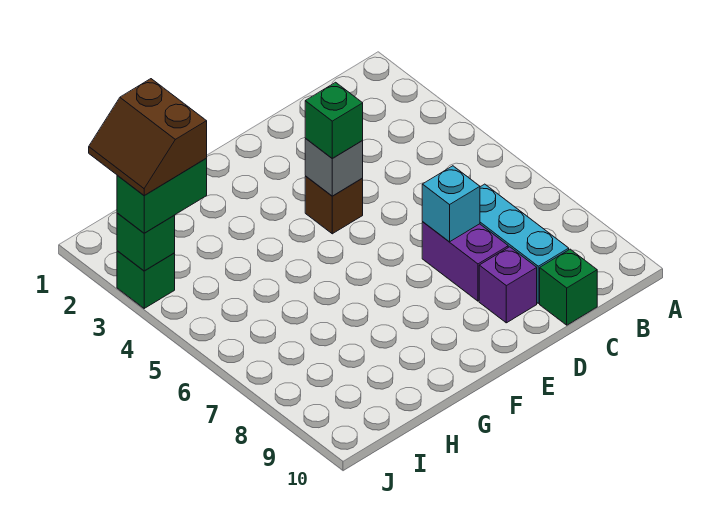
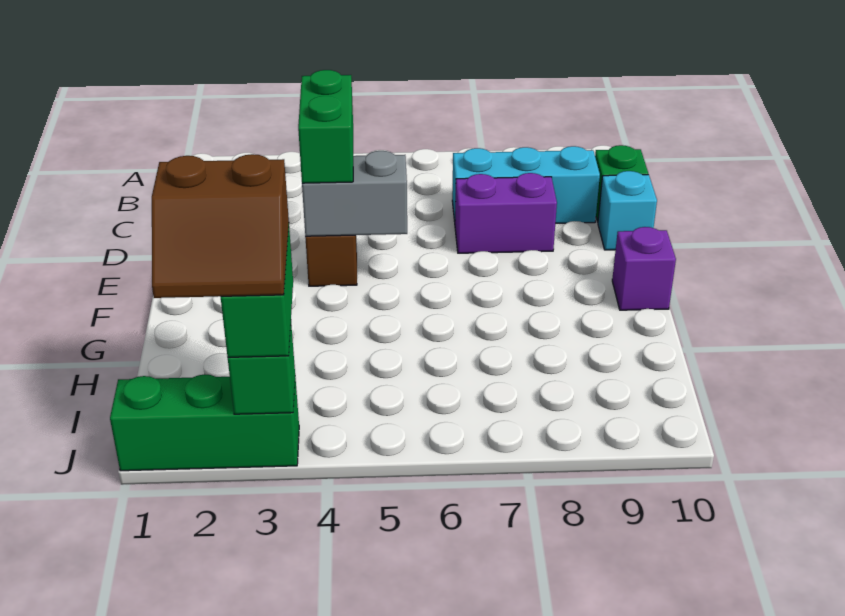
cyan 1x1 brick [422,166,480,242] -> cyan 1x1 brick moved to [598,171,657,250]
purple 1x1 brick [479,247,537,323] -> purple 1x1 brick moved to [612,227,676,310]
grey 1x1 brick [305,139,363,196] -> grey 1x2 brick [302,151,407,236]
green 1x1 brick [305,82,363,158] -> green 1x2 brick [298,70,353,183]
green 1x1 brick [117,251,175,308] -> green 1x3 brick [110,374,299,471]

